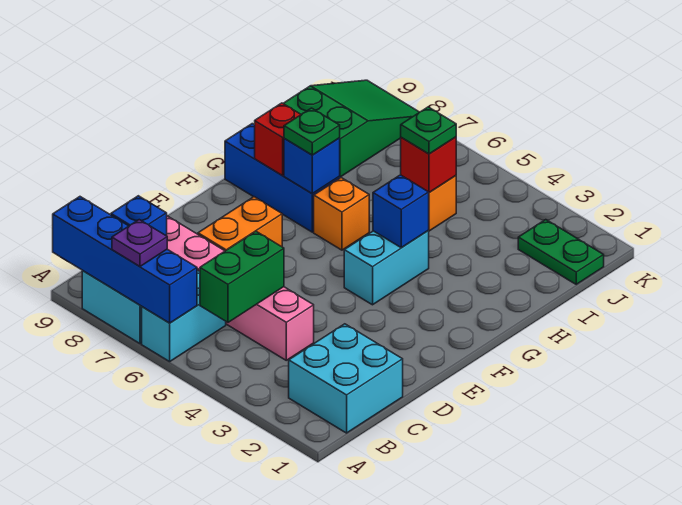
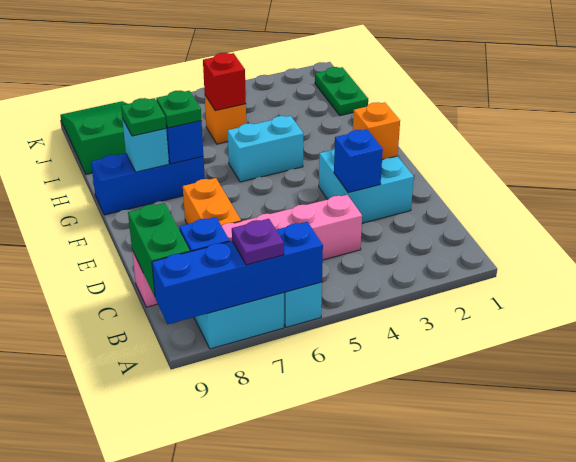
cyan 2x2 brick [289,324,403,433] -> cyan 2x2 brick moved to [319,148,414,223]
green 1x2 brick [200,231,284,322] -> green 1x2 brick moved to [128,203,190,297]
cyan 1x2 brick [344,231,429,305] -> cyan 1x2 brick turned to [228,116,303,182]
blue 1x1 brick [373,175,429,247] -> blue 1x1 brick moved to [334,130,383,193]
orange 1x1 brick [314,178,369,250] -> orange 1x1 brick moved to [353,102,400,160]
red 1x1 brick [255,103,301,175] -> cyan 1x1 brick [122,119,169,172]
green 1x1 plate [401,107,456,154] -> green 1x1 plate moved to [121,98,166,136]
green 1x2 plate [518,220,604,284] -> green 1x2 plate turned to [315,67,368,116]

